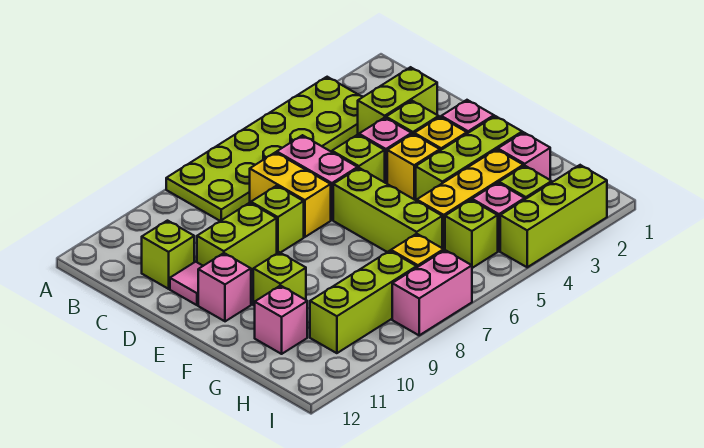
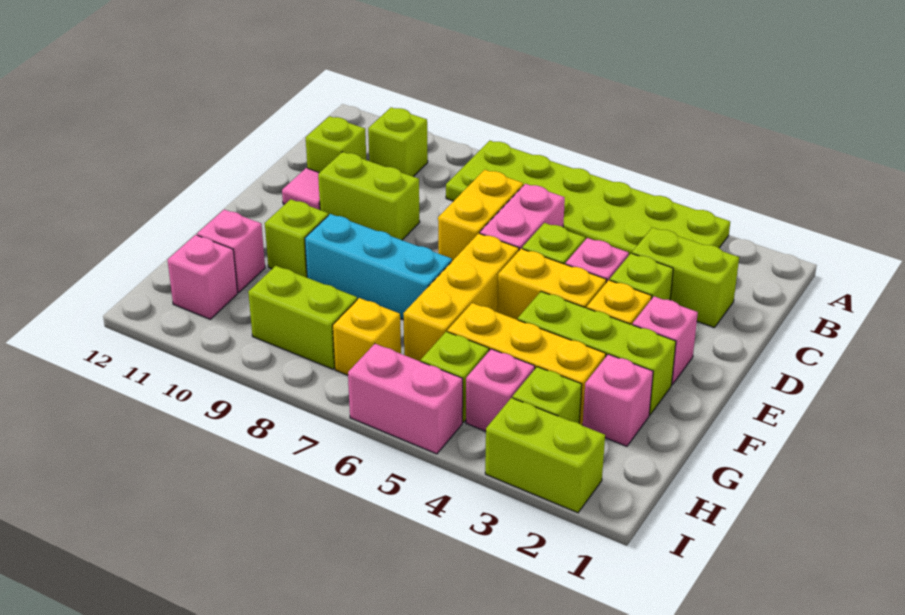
lime 1x1 brick [251,186,304,253] -> lime 1x1 brick moved to [368,107,428,177]
yellow 1x1 brick [387,134,440,200] -> yellow 1x2 brick [497,249,606,320]
lime 1x3 brick [333,168,442,252] -> yellow 1x3 brick [403,233,519,361]
pink 1x1 brick [198,253,251,321] -> pink 1x1 brick moved to [168,235,238,319]
none -> cyan 1x3 brick [305,214,452,320]
lime 1x3 brick [310,251,417,353] -> lime 1x2 brick [248,266,357,369]
lime 1x3 brick [500,165,607,267] -> lime 1x2 brick [485,398,605,513]
pink 1x2 brick [392,250,472,335] -> pink 1x2 brick moved to [348,344,463,454]

